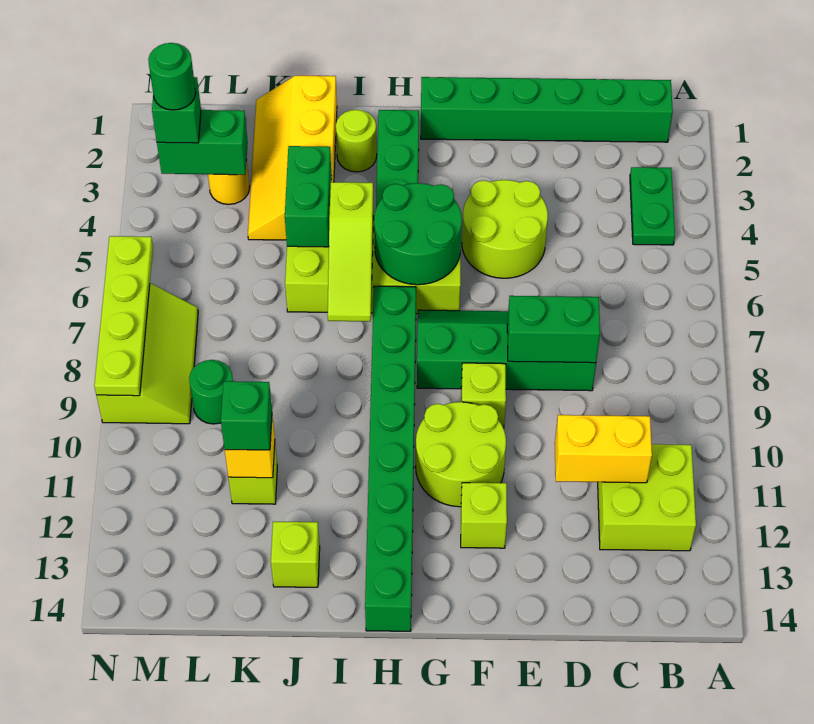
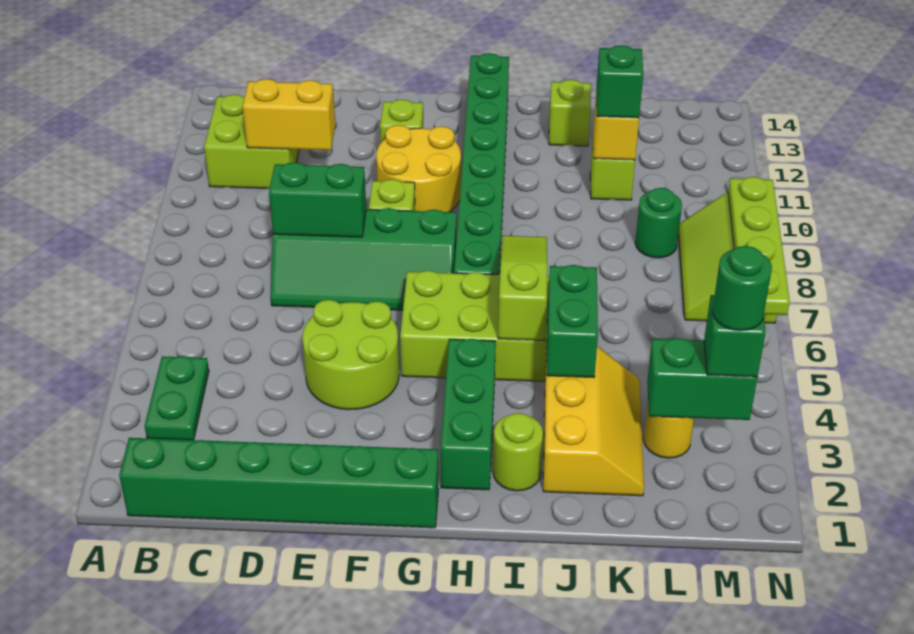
lime 2x2 round brick [416,402,506,507] -> yellow 2x2 round brick [376,125,461,212]
green 2x2 round brick [374,183,462,285] -> none
yellow 2x4 slope [248,76,337,240] -> yellow 2x3 slope [543,346,644,496]

